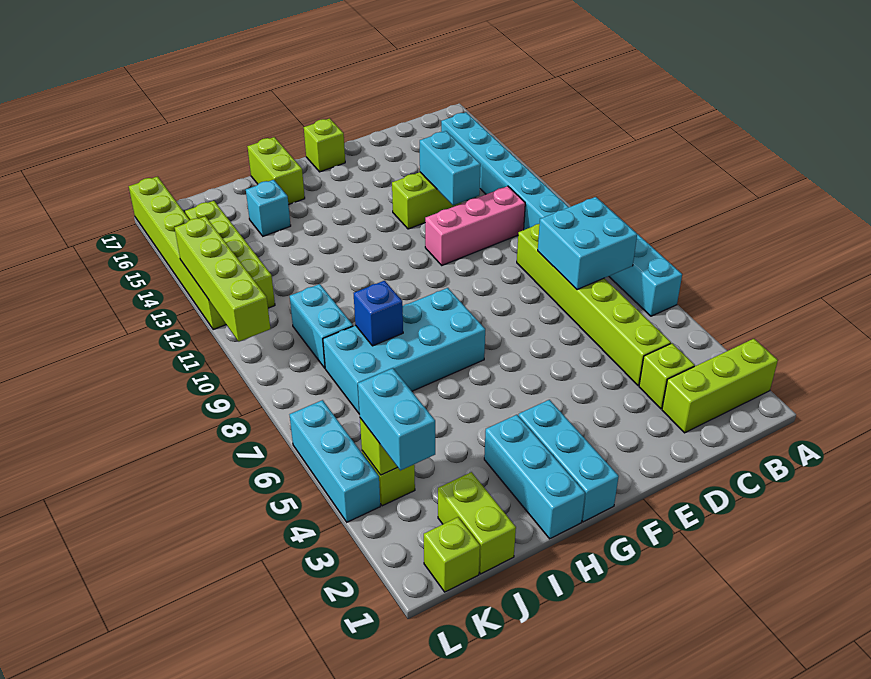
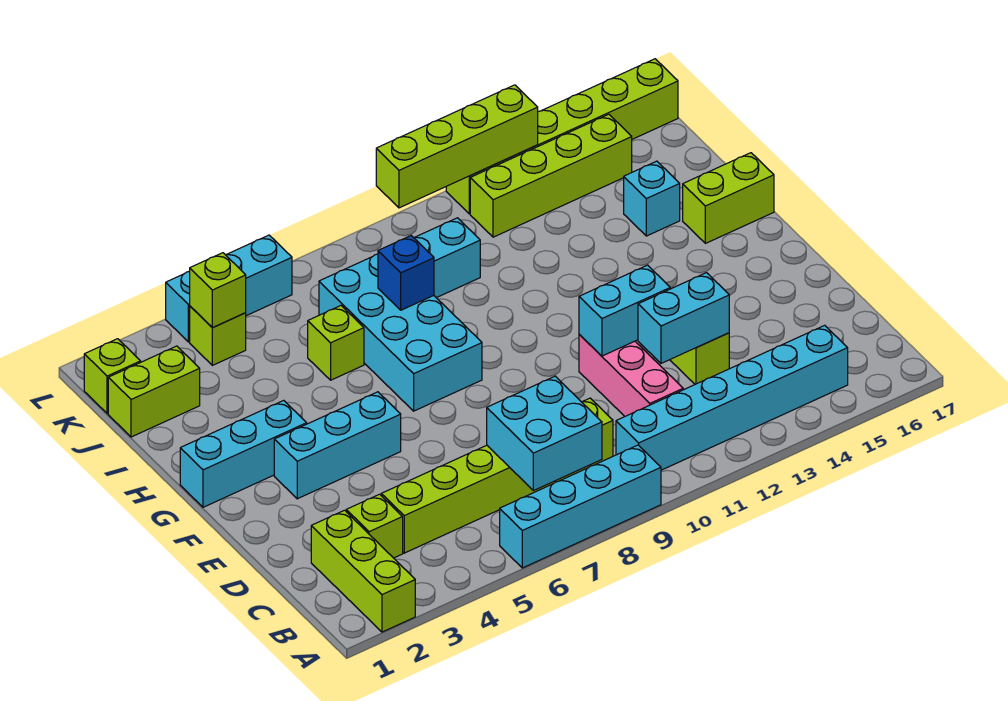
lime 1x1 brick [304,118,345,172] -> lime 1x1 brick moved to [308,306,364,380]
cyan 1x3 brick [484,415,585,539] -> cyan 1x3 brick moved to [274,392,401,499]
cyan 1x2 brick [358,368,435,470] -> cyan 1x2 brick moved to [579,265,670,356]

